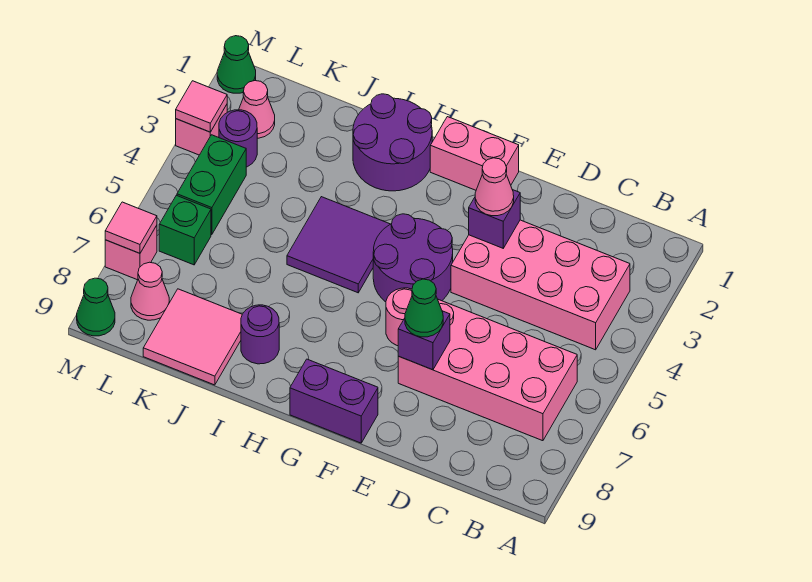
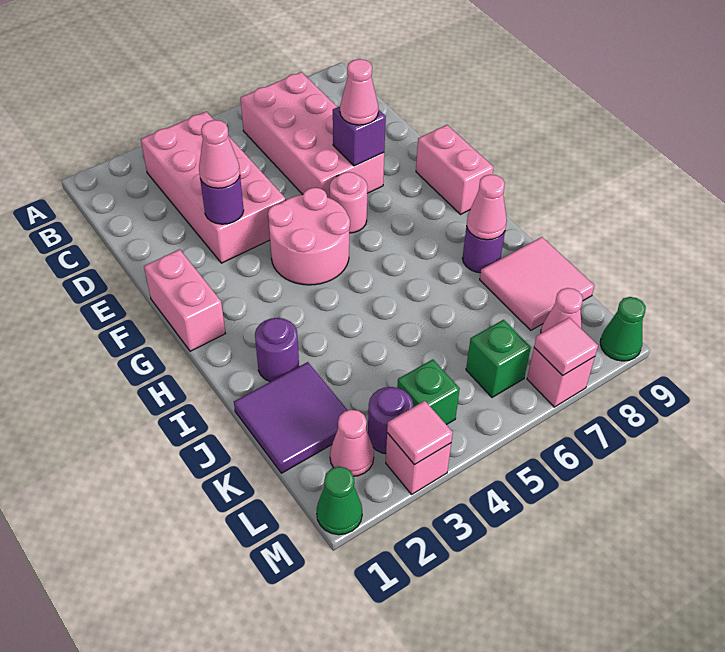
purple 1x1 brick [469,190,520,248] -> purple 1x1 round brick [200,176,244,224]
green 1x1 cone [405,279,443,337] -> pink 1x1 cone [340,59,378,125]
purple 2x2 round brick [373,214,453,302] -> pink 2x2 round brick [268,188,350,285]
purple 1x2 brick [290,359,378,443] -> pink 1x2 brick [416,125,494,214]
purple 2x2 round brick [353,94,432,191] -> purple 1x1 round brick [255,318,299,382]
purple 2x2 tile [287,197,390,293] -> purple 2x2 tile moved to [234,362,348,473]
none -> pink 1x1 cone [467,175,507,240]
green 1x2 brick [177,135,246,235] -> green 1x1 brick [397,359,460,425]

